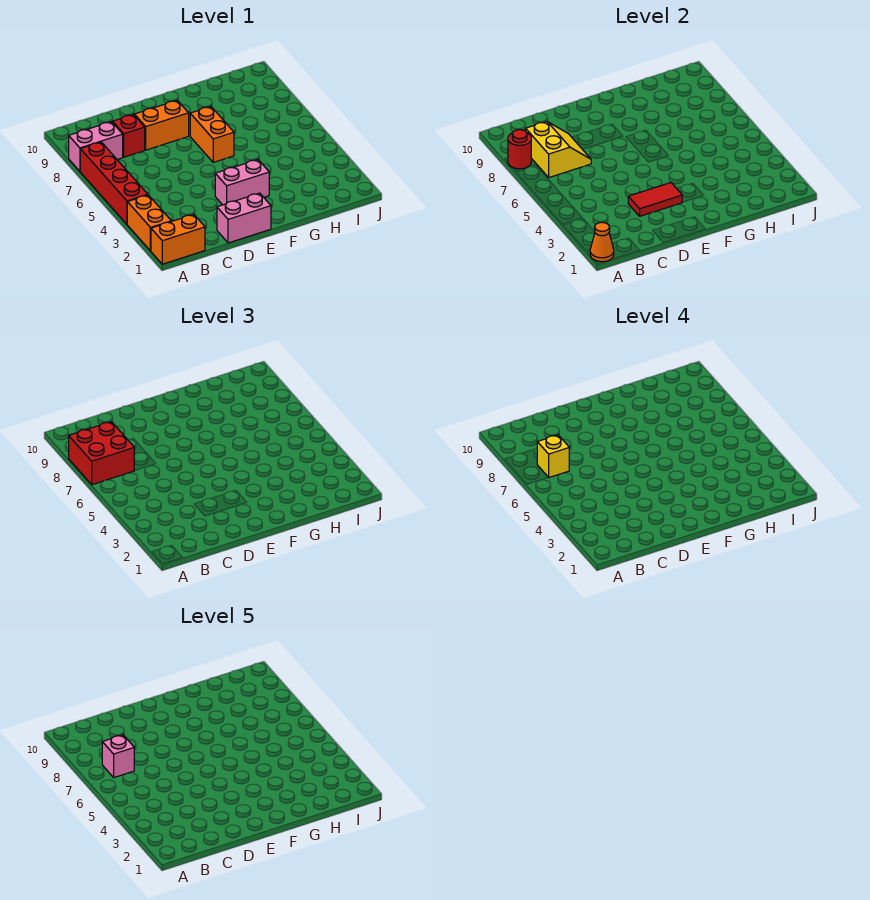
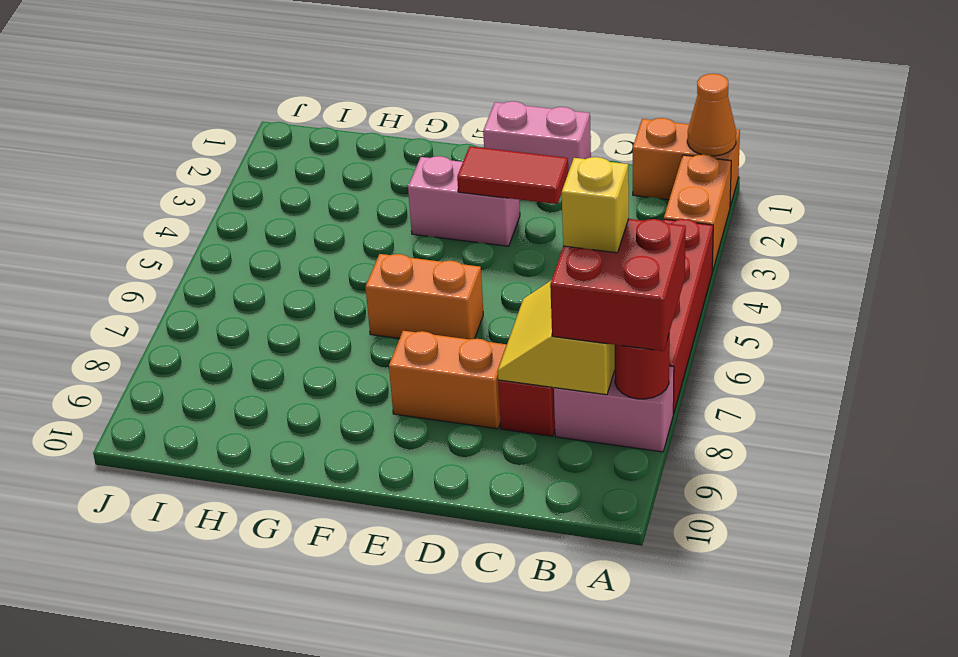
pink 1x1 brick [102,735,134,777] -> none
orange 1x2 brick [190,107,234,162] -> orange 1x2 brick turned to [365,254,483,339]

